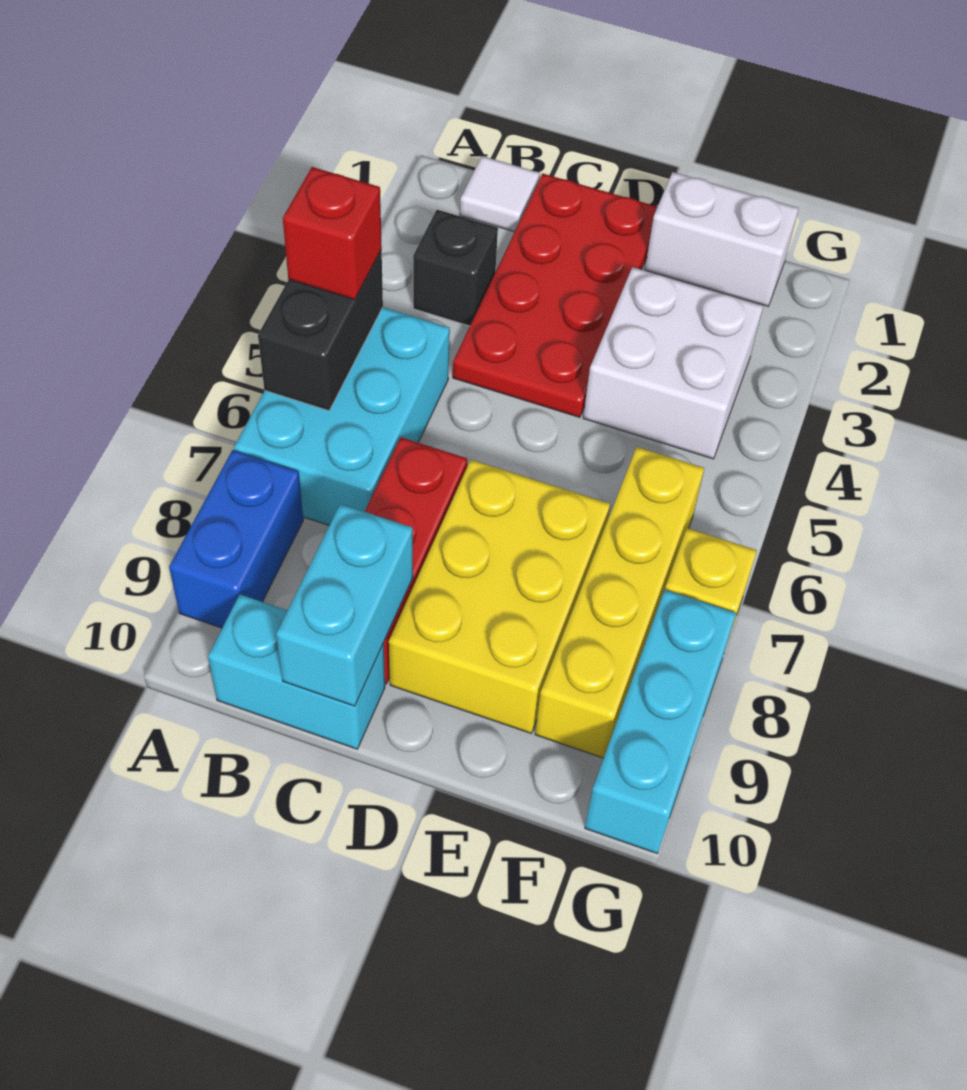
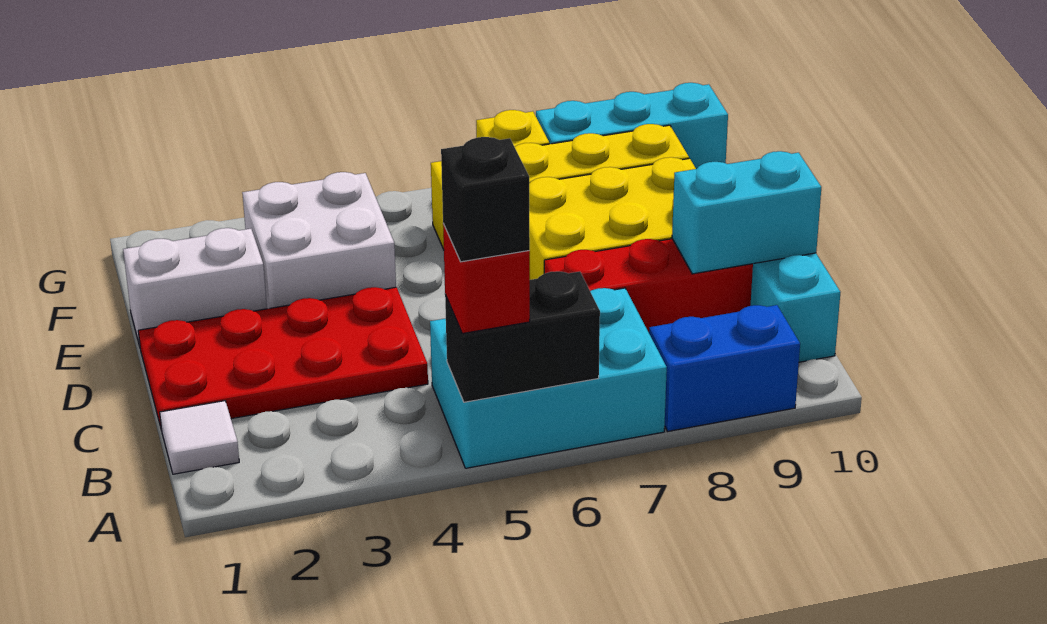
black 1x1 brick [413,210,498,326] -> black 1x1 brick moved to [441,137,530,262]
white 1x2 brick [645,172,799,306] -> white 1x2 brick turned to [123,228,267,346]

